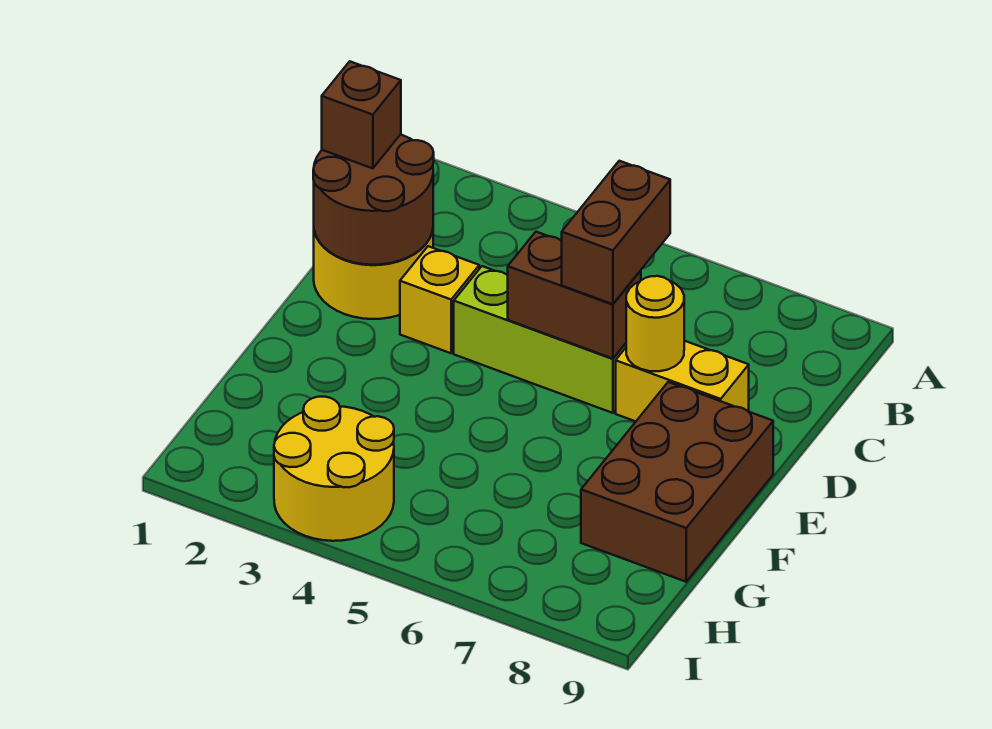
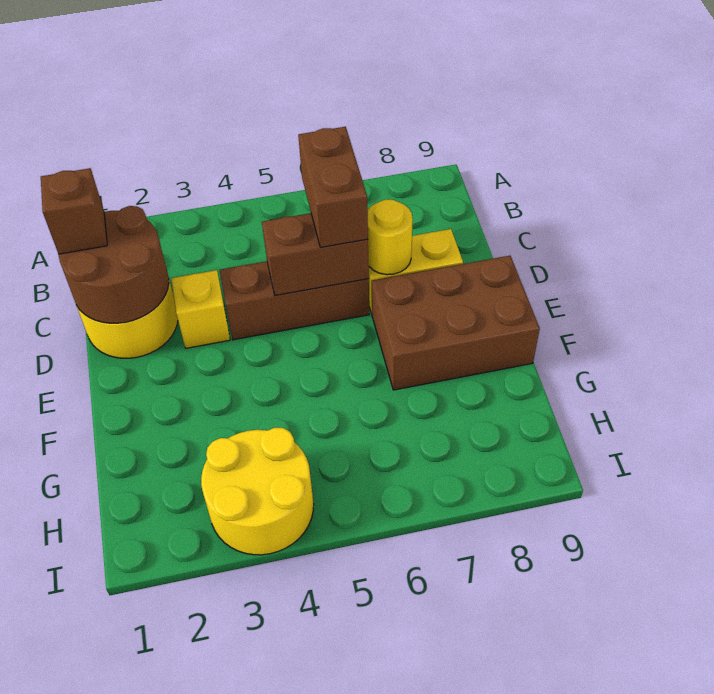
lime 1x3 brick [454,266,626,413] -> brown 1x3 brick [220,261,369,340]
brown 2x3 brick [581,382,773,582] -> brown 2x3 brick turned to [372,256,540,390]

